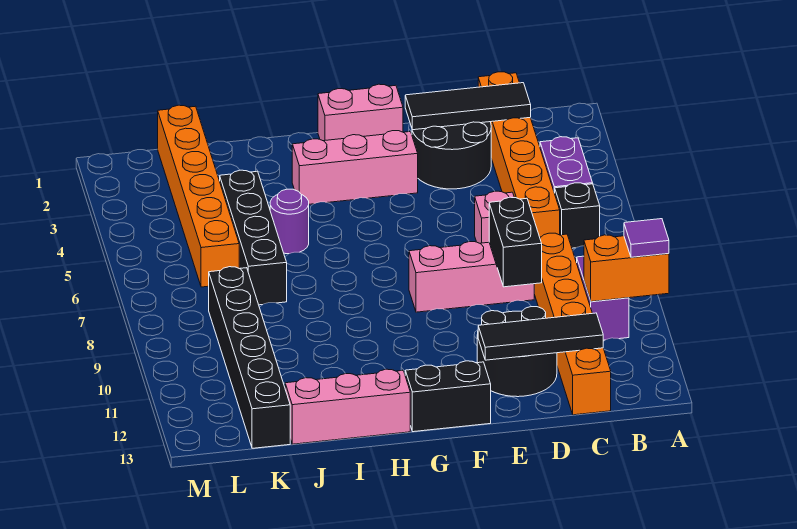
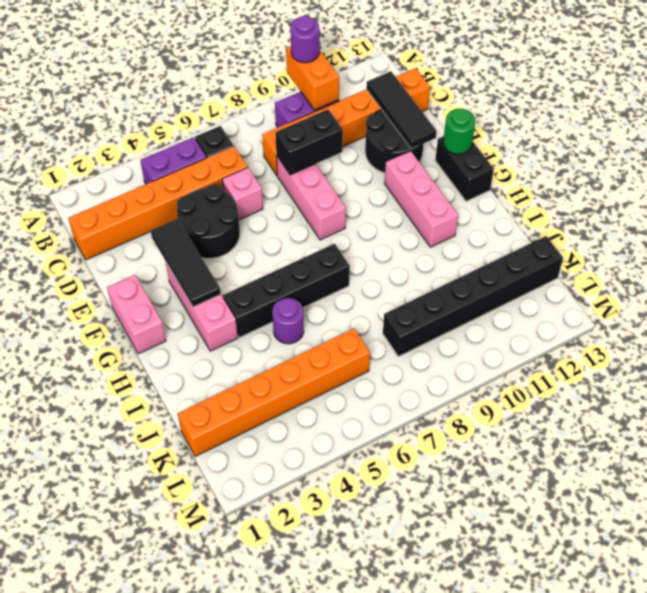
purple 1x1 tile [624,219,669,257] -> purple 1x1 round brick [290,16,319,63]
black 1x3 tile [405,83,531,130] -> black 1x3 tile moved to [151,219,221,307]
black 2x2 round brick [412,122,491,189] -> black 2x2 round brick moved to [177,184,240,258]
none -> green 1x1 round brick [443,109,475,154]
pink 1x3 brick [285,369,410,444] -> pink 1x3 brick moved to [385,151,458,247]
black 1x4 brick [220,170,287,305] -> black 1x4 brick moved to [223,244,350,338]

